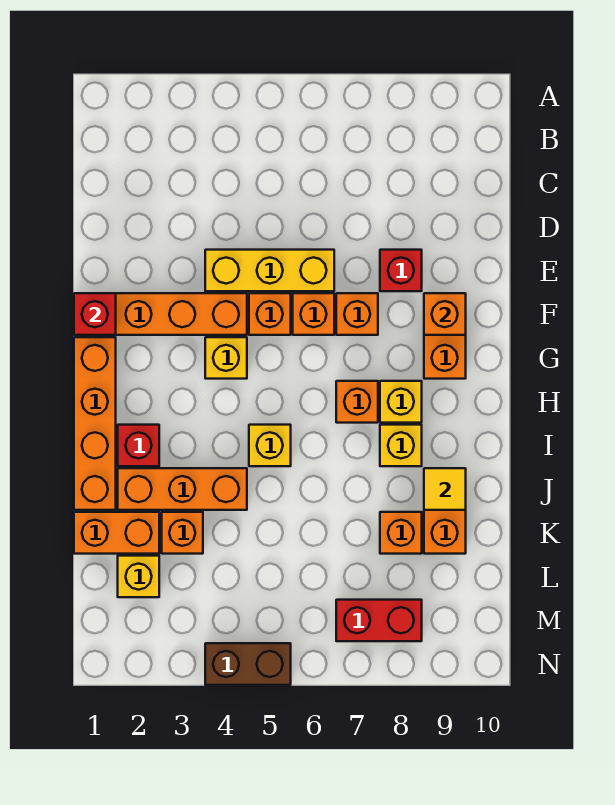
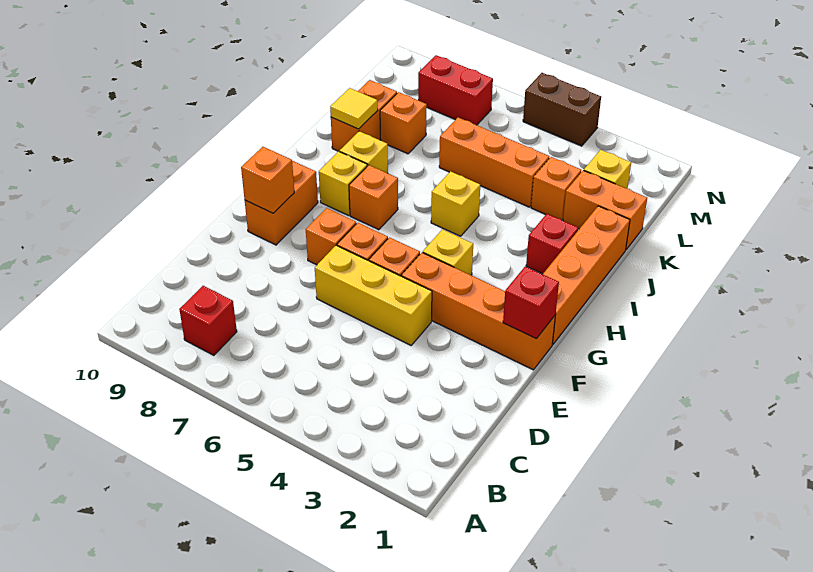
red 1x1 brick [380,250,422,291] -> red 1x1 brick moved to [179,286,237,355]
orange 1x3 brick [118,468,247,510] -> orange 1x3 brick moved to [439,118,549,207]

